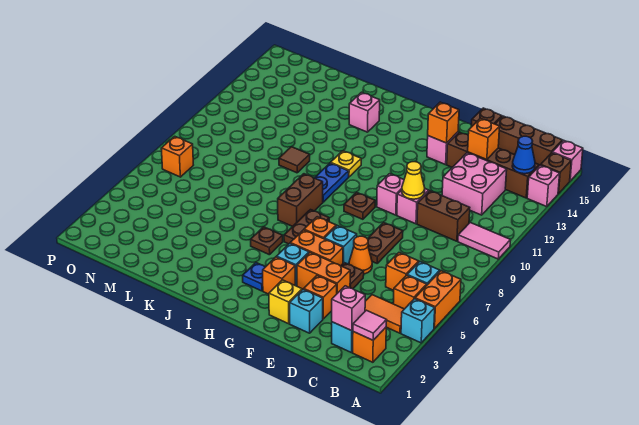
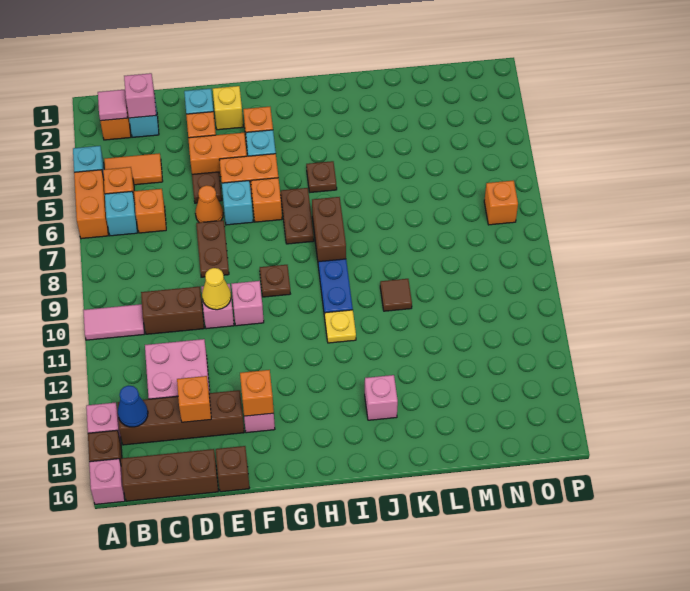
blue 1x1 plate [243,263,265,291] -> none

